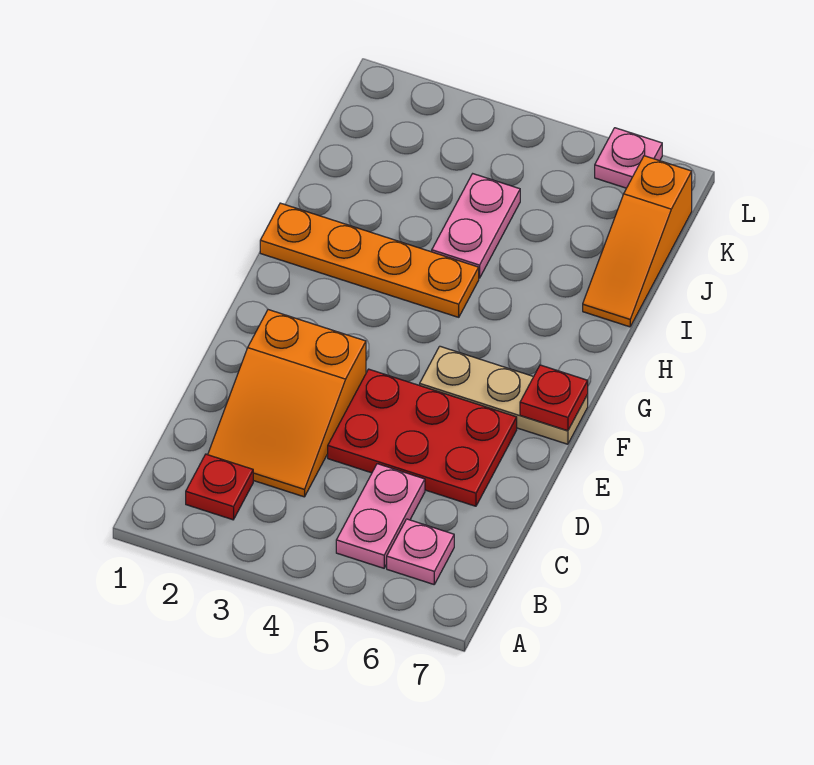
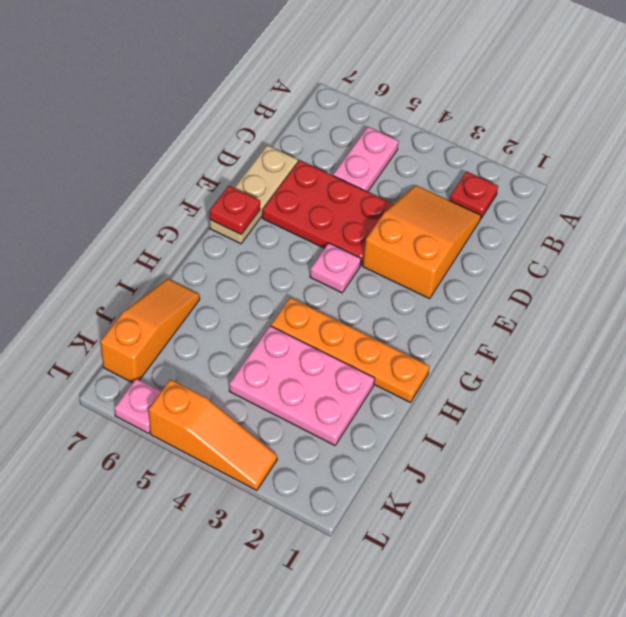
pink 1x1 plate [387,519,454,584] -> pink 1x1 plate moved to [310,243,361,293]
tan 1x3 plate [420,346,588,444] -> tan 1x3 plate turned to [210,145,298,244]
pink 1x2 plate [432,174,520,278] -> pink 2x3 plate [229,326,375,445]
none -> orange 1x3 slope [149,380,277,491]

